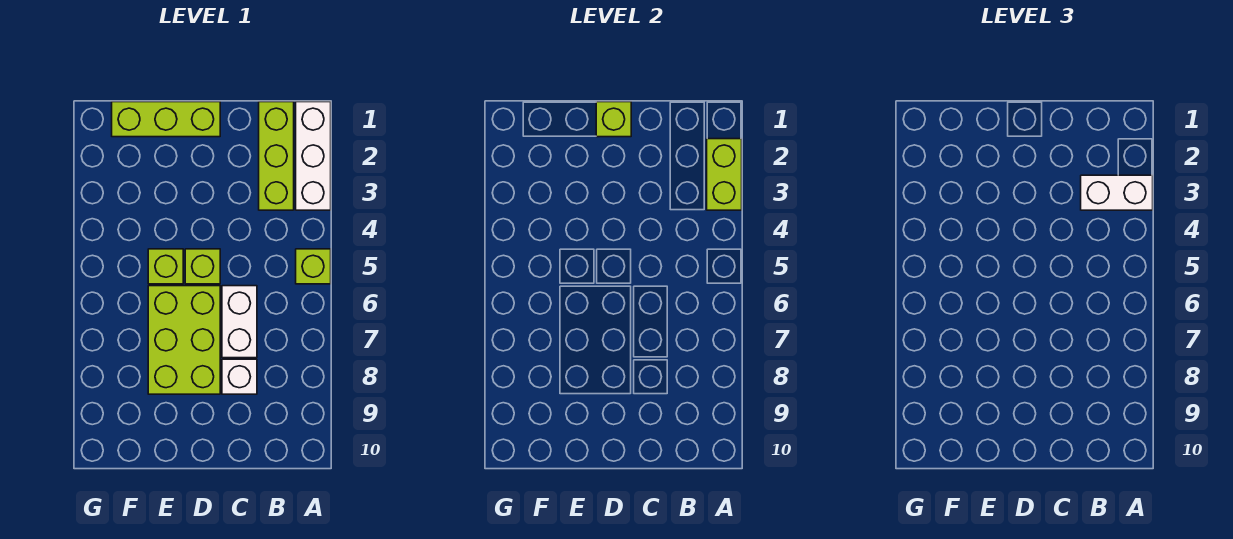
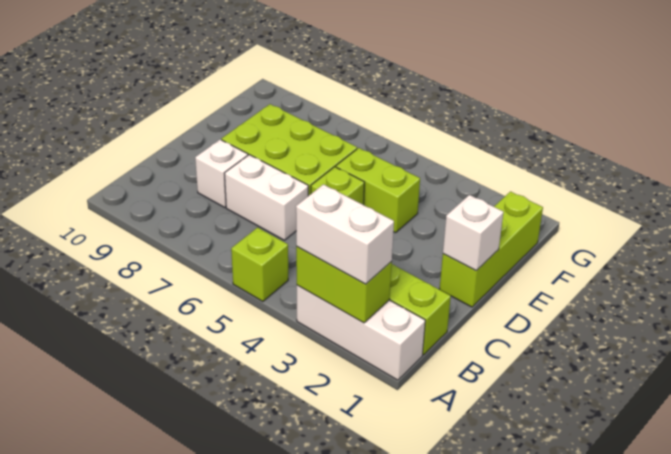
white 1x2 brick [1081,175,1153,210] -> white 1x2 brick turned to [296,184,394,284]
lime 1x1 brick [596,102,631,137] -> white 1x1 brick [443,195,503,271]
lime 1x1 brick [148,249,183,284] -> lime 1x2 brick [336,148,420,233]

